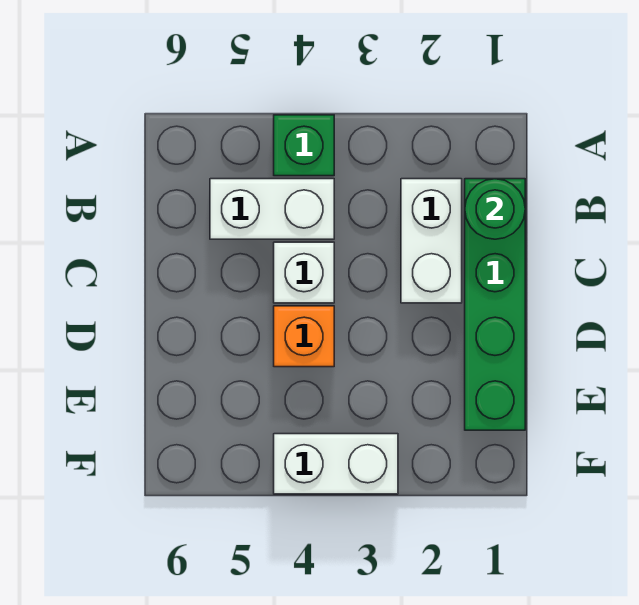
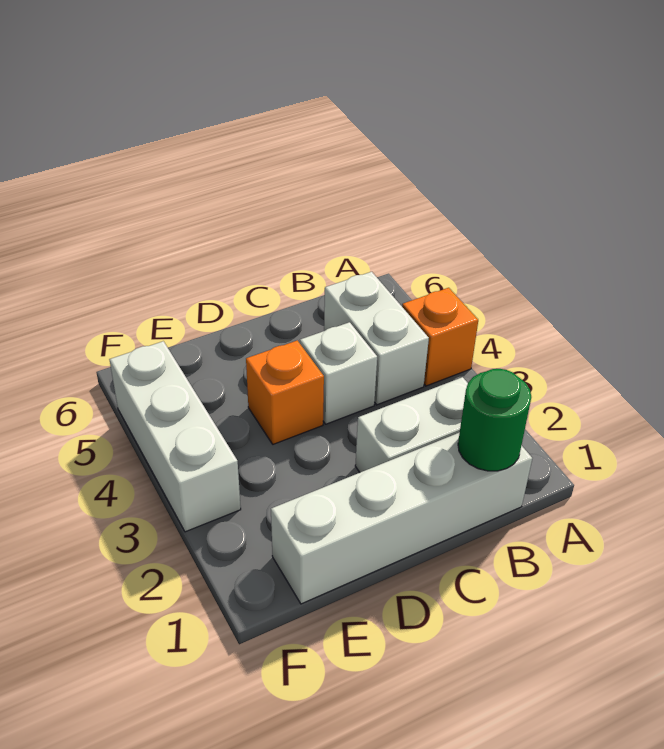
green 1x1 brick [274,115,334,176] -> orange 1x1 brick [402,288,478,386]
green 1x4 brick [465,179,525,430] -> white 1x4 brick [271,432,532,604]
white 1x2 brick [274,434,398,494] -> white 1x3 brick [109,341,241,532]

